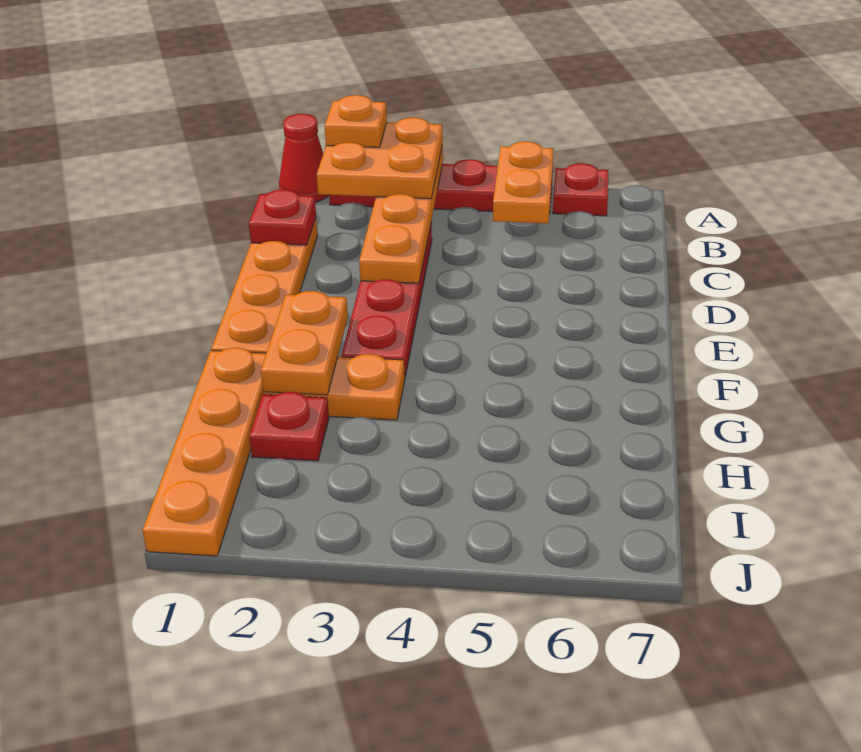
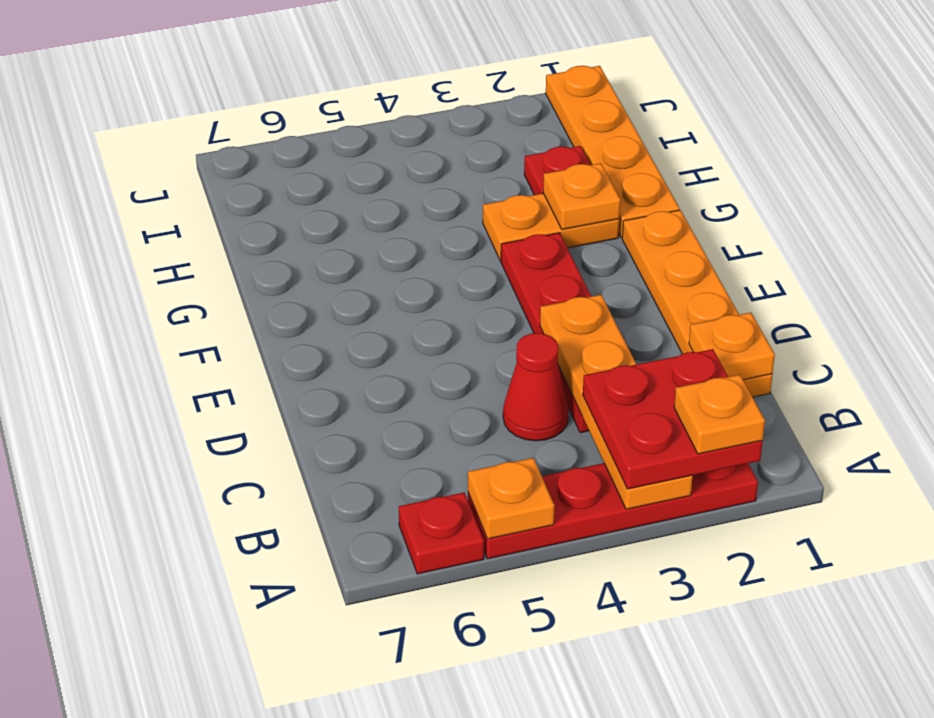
red 1x1 cone [279,114,329,202] -> red 1x1 cone moved to [503,333,569,441]
orange 2x2 plate [317,117,442,199] -> red 2x2 plate [583,349,763,489]
orange 1x2 plate [493,141,553,223] -> orange 1x1 plate [468,458,554,539]
red 1x1 plate [249,190,316,245] -> orange 1x1 plate [689,313,775,380]
orange 1x2 plate [261,291,348,395] -> orange 1x1 plate [543,163,620,230]

